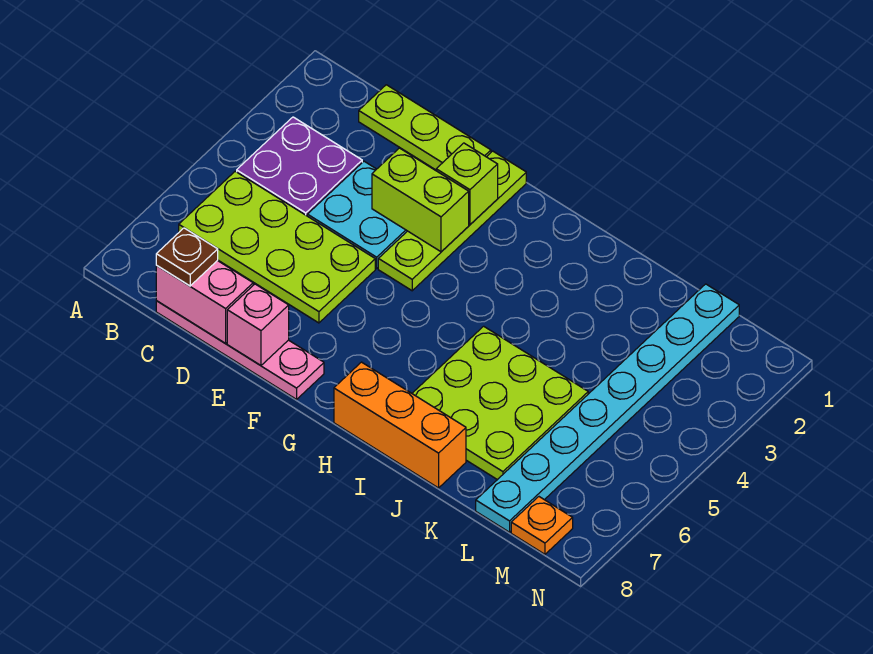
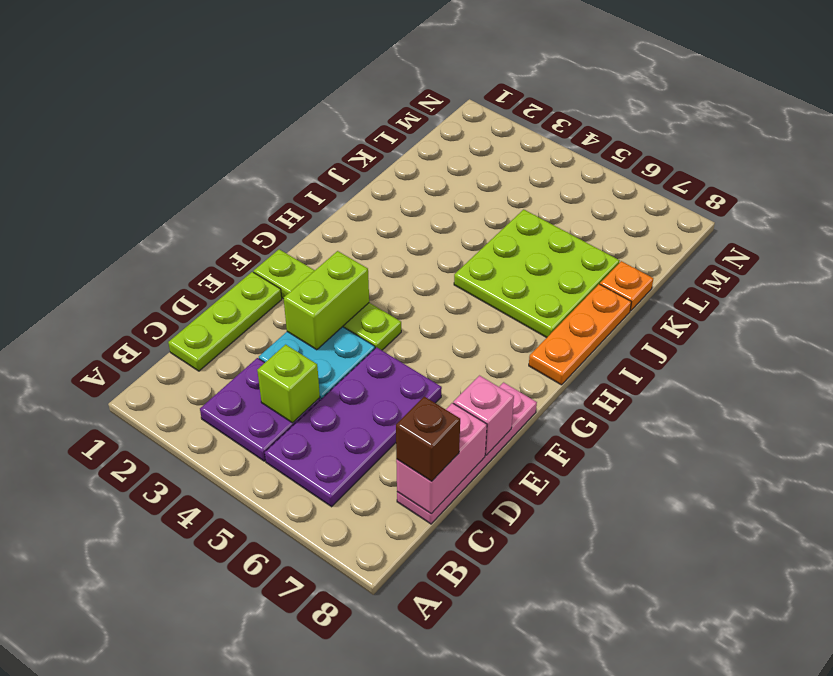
lime 2x4 plate [179,171,375,323] -> purple 2x4 plate [265,347,442,507]
brown 1x1 plate [156,228,218,286] -> brown 1x1 brick [396,397,460,481]
lime 1x1 brick [436,143,498,224] -> lime 1x1 brick moved to [257,345,320,423]
orange 1x3 brick [334,362,466,488] -> orange 1x3 plate [529,284,631,385]
cyan 1x8 plate [476,284,739,532] -> none
orange 1x1 plate [511,497,573,554] -> orange 1x1 plate moved to [600,261,653,311]

